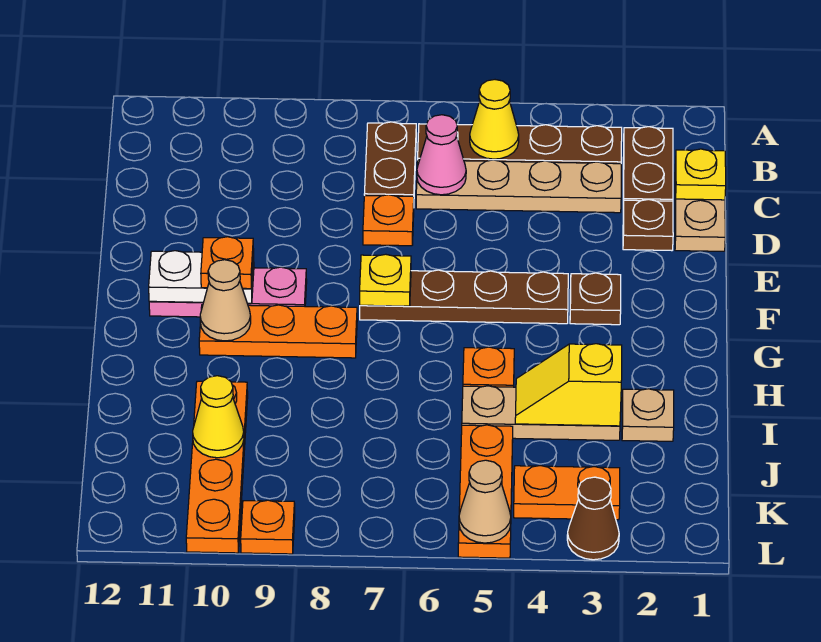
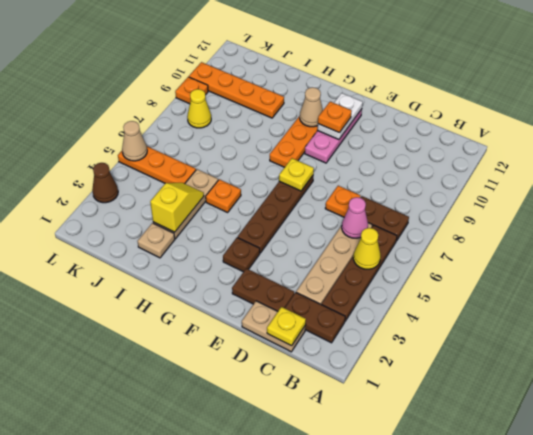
brown 1x1 plate [623,199,673,251] -> brown 1x2 plate [232,268,294,311]
yellow 1x1 cone [193,376,244,458] -> yellow 1x1 cone moved to [187,89,211,128]
orange 1x2 plate [514,466,620,520] -> none

